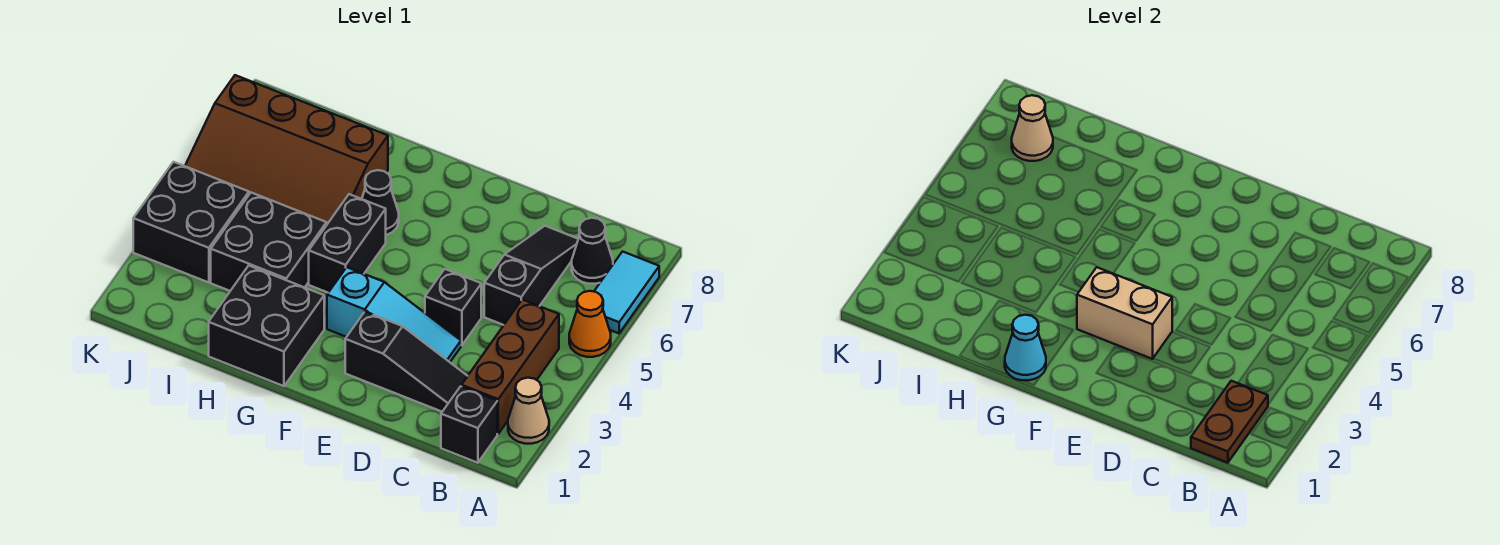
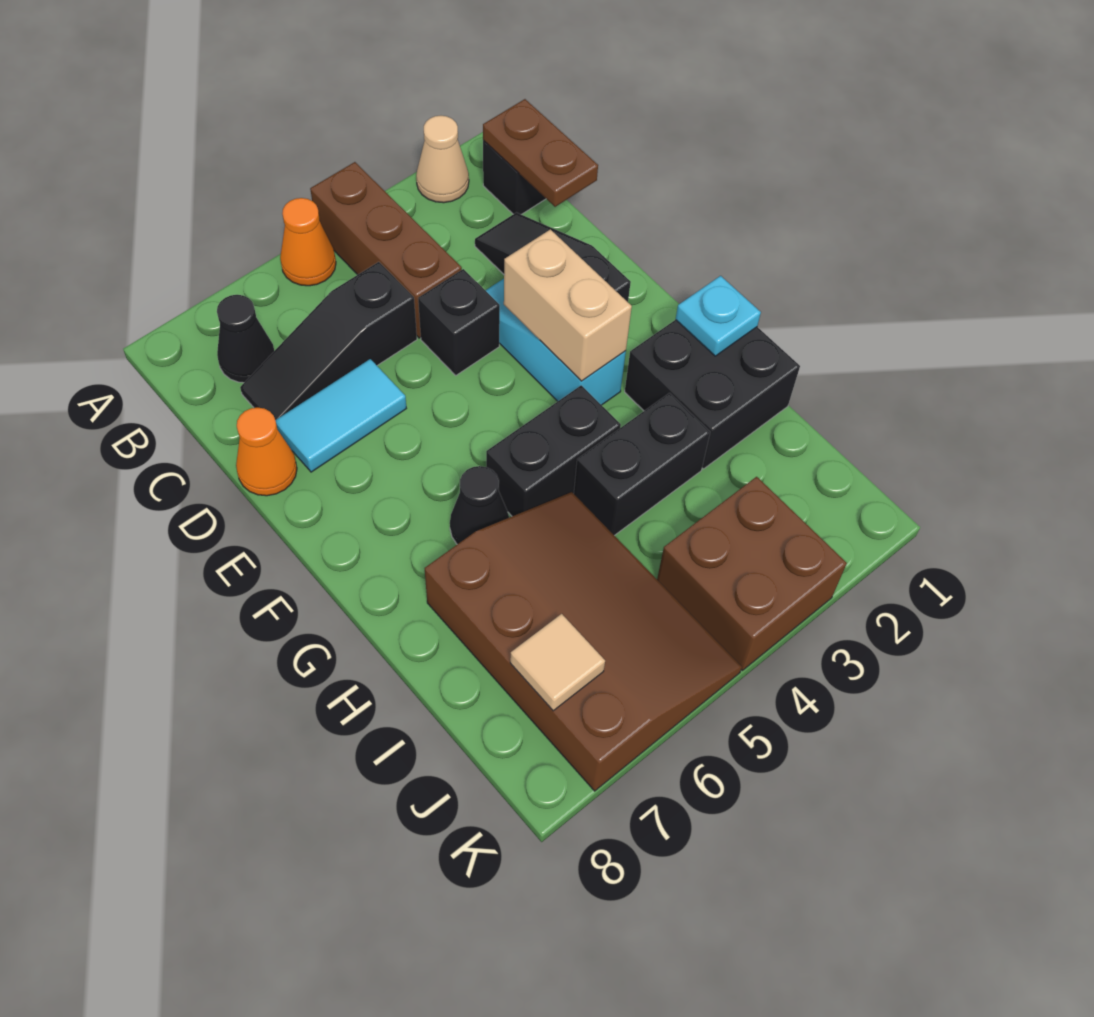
cyan 1x2 tile [594,252,659,333] -> cyan 1x2 tile moved to [275,359,406,472]
brown 1x2 plate [1191,381,1268,463] -> brown 1x2 plate turned to [483,99,598,207]
brown 1x3 brick [462,300,559,434] -> brown 1x3 brick turned to [310,162,462,338]
none -> orange 1x1 cone [236,408,297,496]
cyan 1x1 cone [1005,315,1046,381] -> cyan 1x1 plate [676,276,761,356]
black 2x2 brick [211,193,326,291] -> black 1x2 brick [574,393,710,536]
black 2x2 brick [133,162,249,282] -> brown 2x2 brick [657,477,847,670]
tan 1x1 cone [1012,95,1053,161] -> tan 1x1 tile [510,614,605,711]

